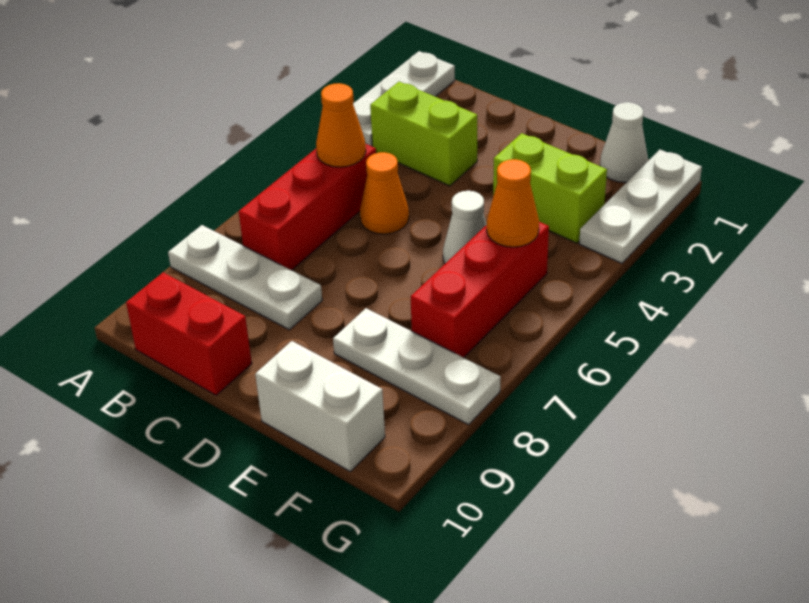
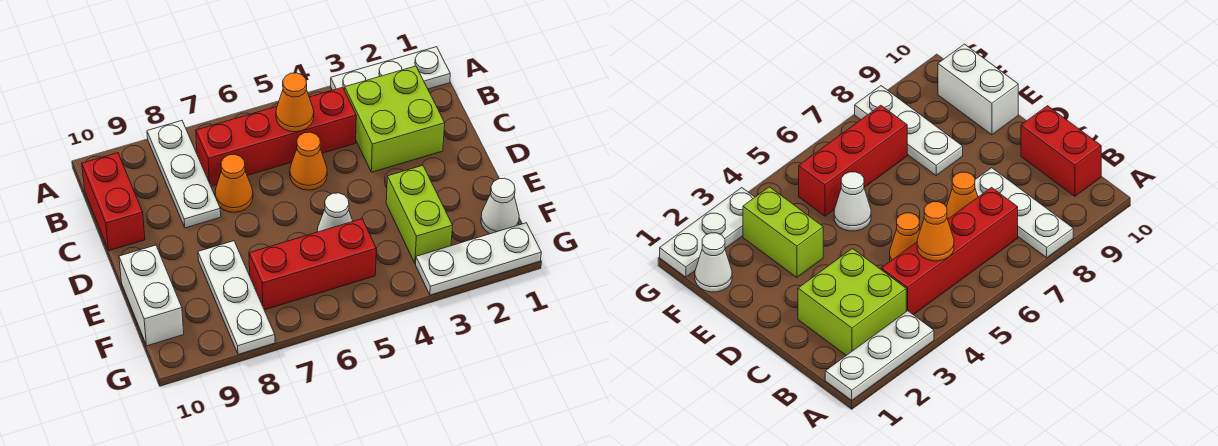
lime 1x2 brick [370,82,477,186] -> lime 2x2 brick [345,66,445,172]
red 1x3 brick [239,144,376,270] -> red 1x4 brick [196,87,356,186]
orange 1x1 cone [487,159,539,247] -> orange 1x1 cone moved to [215,154,253,212]

